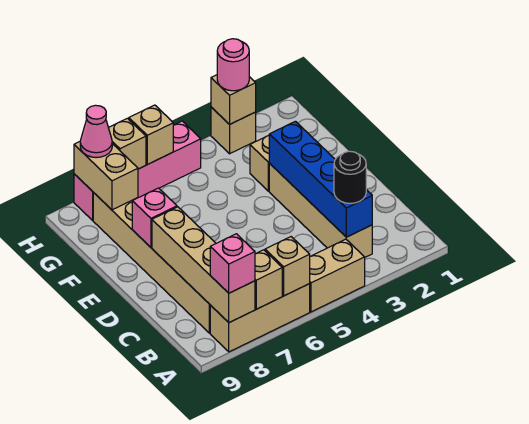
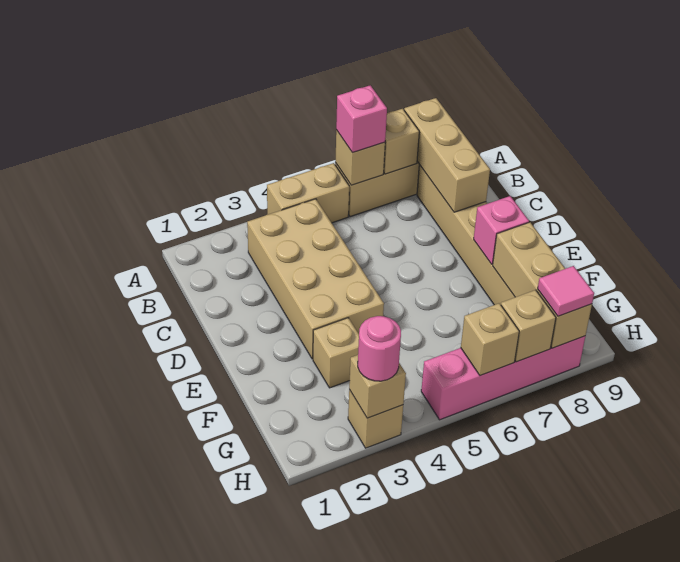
tan 1x4 brick [152,207,255,323] -> tan 1x3 brick [404,98,490,212]
pink 1x1 brick [210,234,255,293] -> pink 1x1 brick moved to [336,85,387,153]
tan 1x4 brick [269,164,372,257] -> tan 2x4 brick [247,199,384,359]
blue 1x4 brick [269,121,372,237] -> none
black 1x1 round brick [334,151,366,203] -> none
tan 1x2 brick [74,142,138,210] -> tan 1x3 brick [493,222,592,348]
pink 1x1 cone [80,105,112,158] -> pink 1x1 tile [538,266,594,316]

